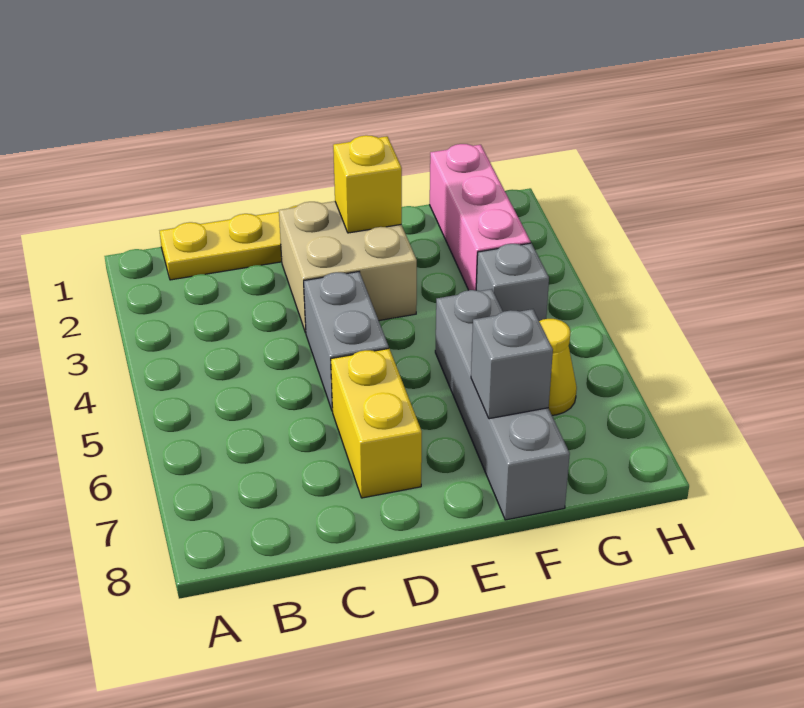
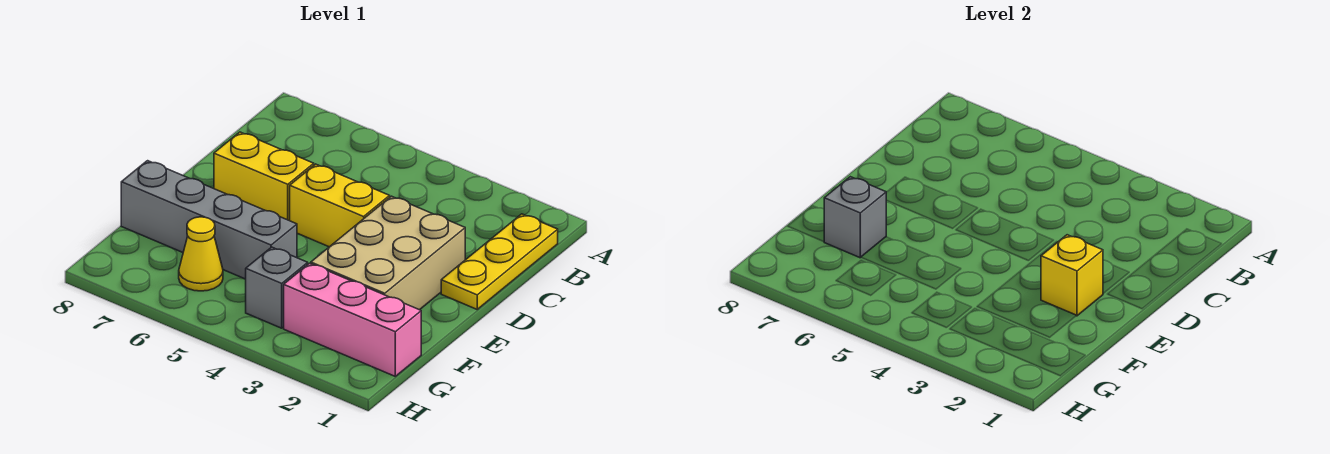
tan 2x2 brick [279,201,417,333] -> tan 2x3 brick [311,196,465,310]
grey 1x2 brick [304,272,389,411] -> yellow 1x2 brick [290,164,390,247]

